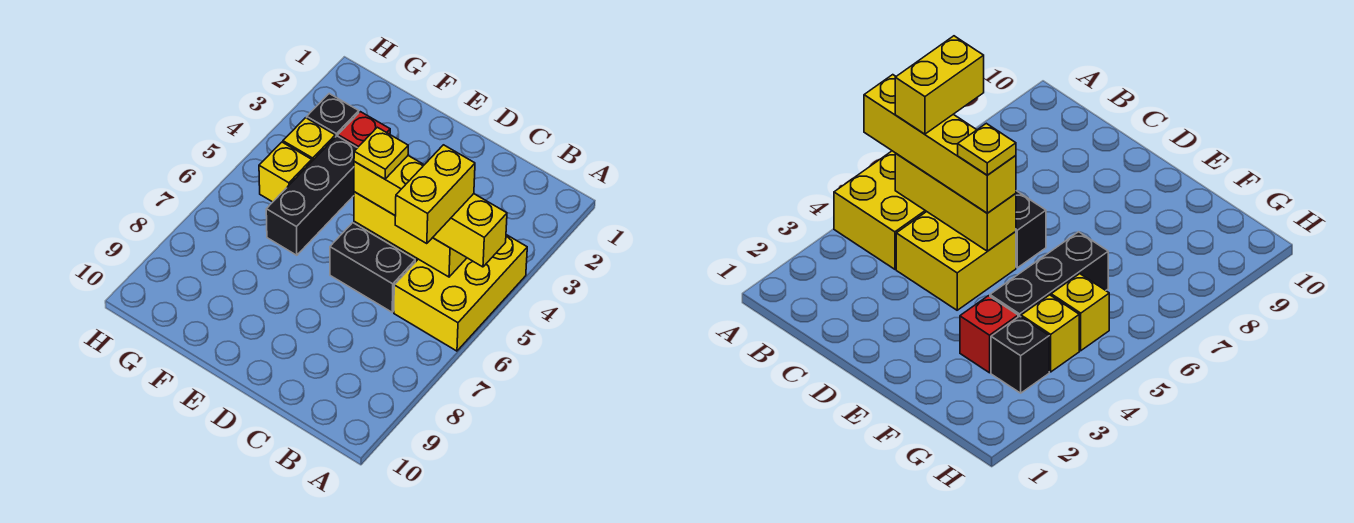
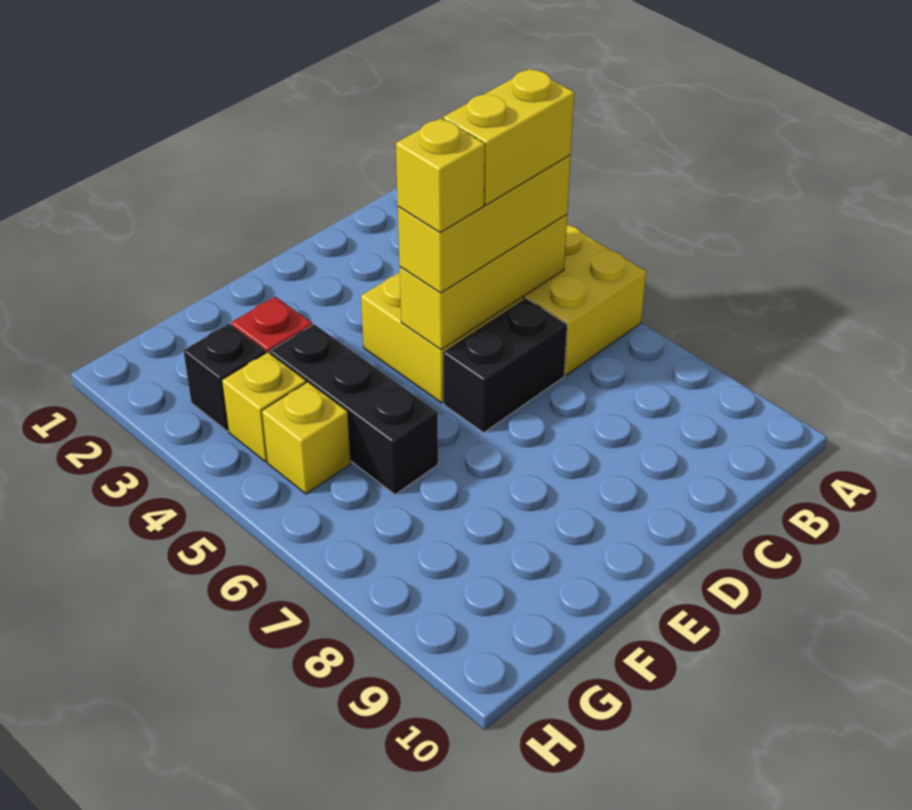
yellow 1x4 brick [354,156,507,267] -> yellow 1x3 brick [398,155,571,293]
yellow 1x2 brick [395,145,475,244] -> yellow 1x2 brick turned to [443,69,574,205]
yellow 1x1 plate [354,127,408,179] -> yellow 1x1 brick [396,118,485,233]

